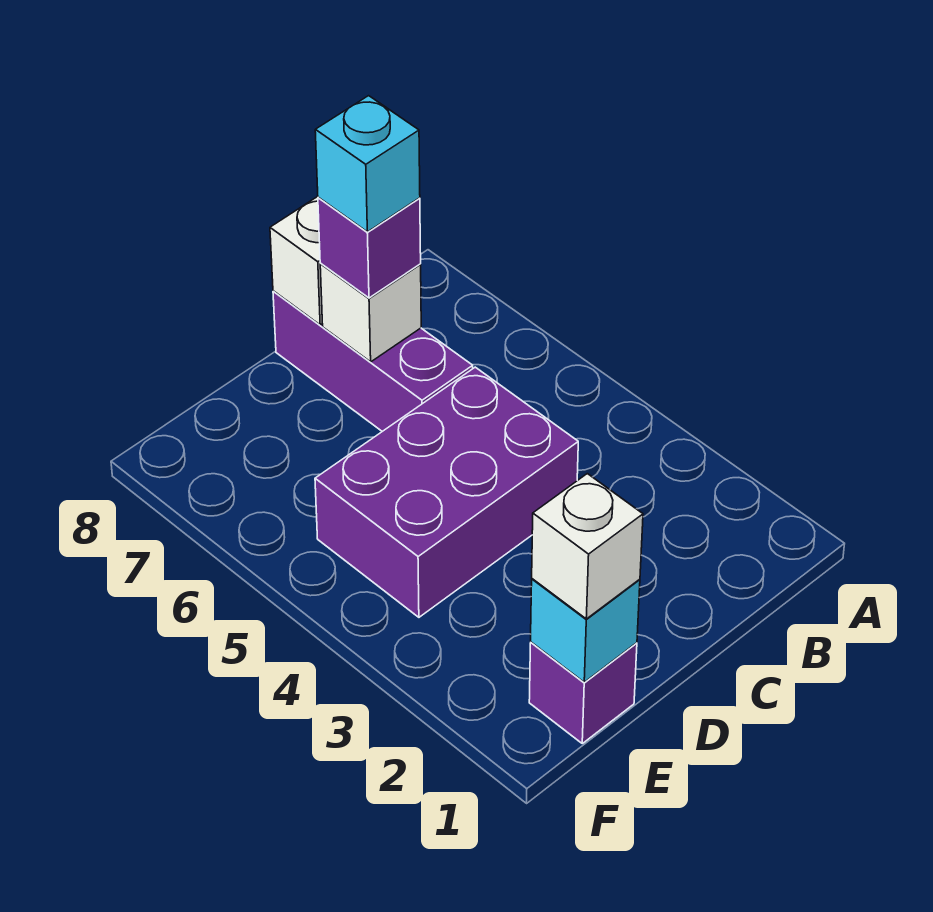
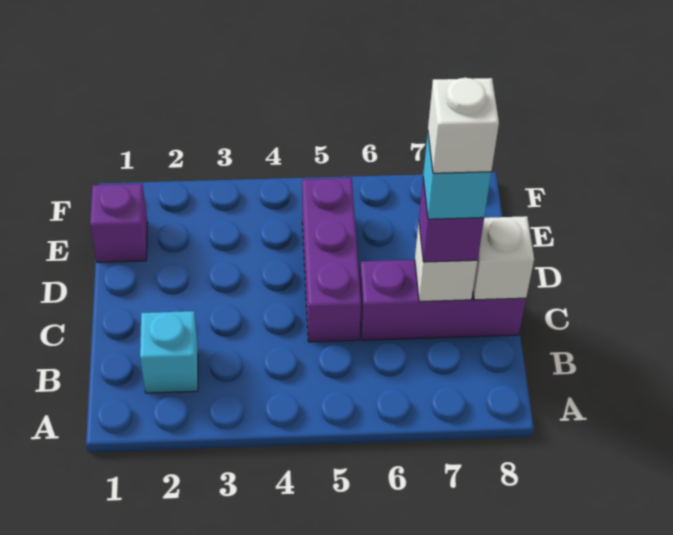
purple 2x3 brick [315,367,578,617] -> purple 1x3 brick [302,178,361,342]
cyan 1x1 brick [531,579,640,682] -> cyan 1x1 brick moved to [140,311,198,393]
white 1x1 brick [532,474,643,619] -> white 1x1 brick moved to [428,78,499,173]

